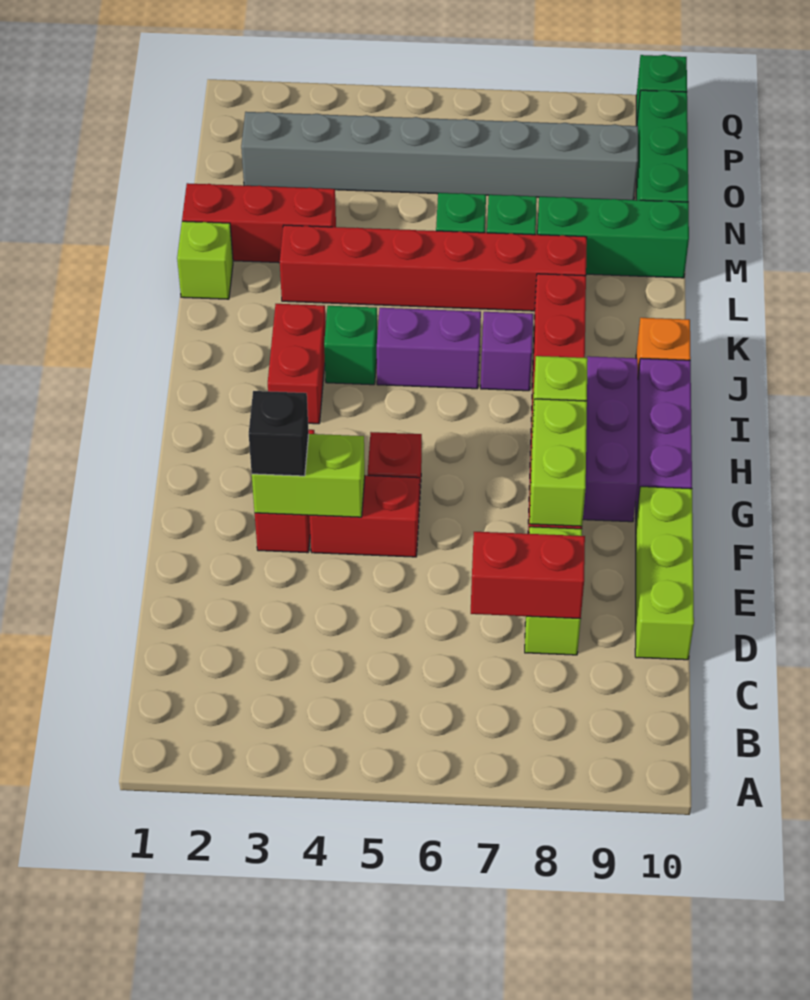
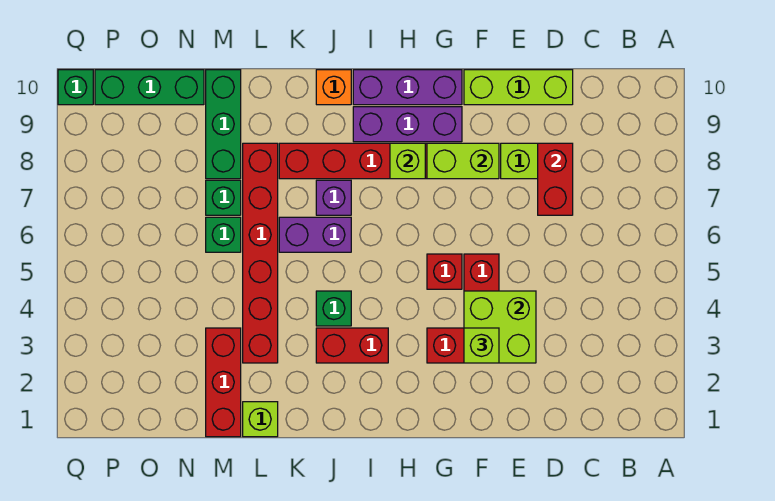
lime 1x2 brick [252,434,365,517] -> lime 2x2 brick [464,291,536,363]
black 1x1 brick [249,391,309,476] -> lime 1x1 brick [464,328,499,363]
purple 1x2 brick [377,308,481,389] -> purple 1x2 brick turned to [279,217,351,252]
grey 1x8 brick [241,112,638,200] -> none

